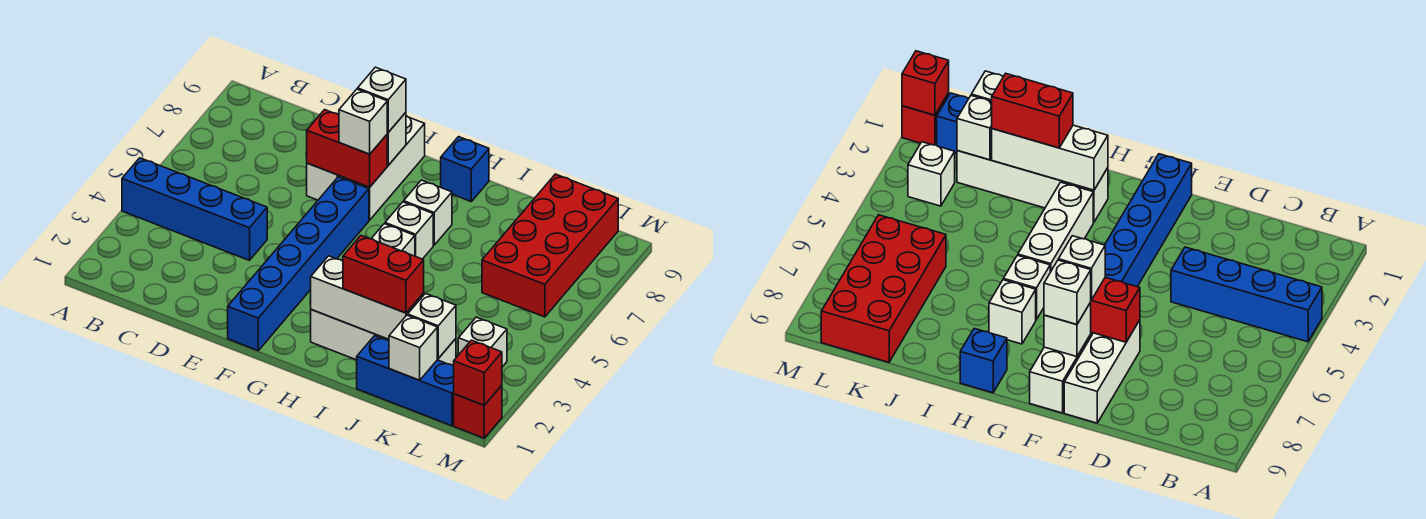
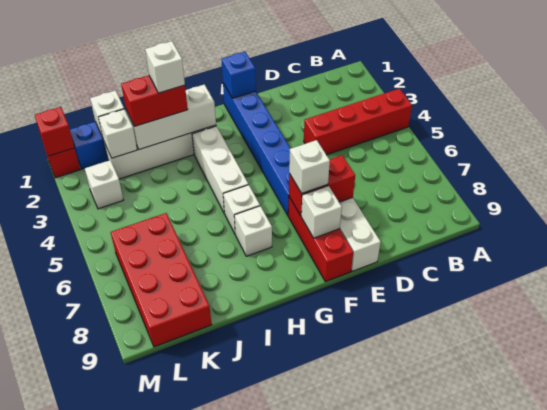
blue 1x4 brick [122,158,267,260] -> red 1x4 brick [304,89,412,155]
white 1x3 brick [339,116,425,220] -> red 1x3 brick [288,197,353,282]
white 1x1 brick [358,67,406,132] -> white 1x1 brick moved to [145,41,185,93]
blue 1x1 brick [441,137,489,201] -> blue 1x1 brick moved to [221,52,256,98]

